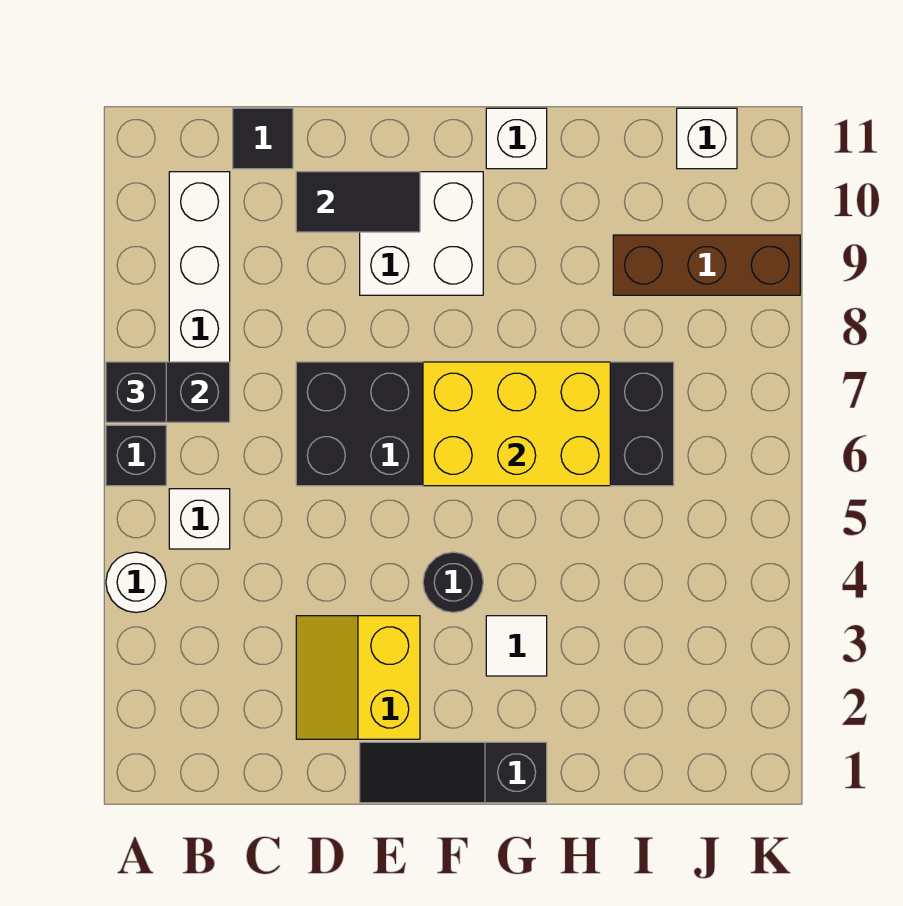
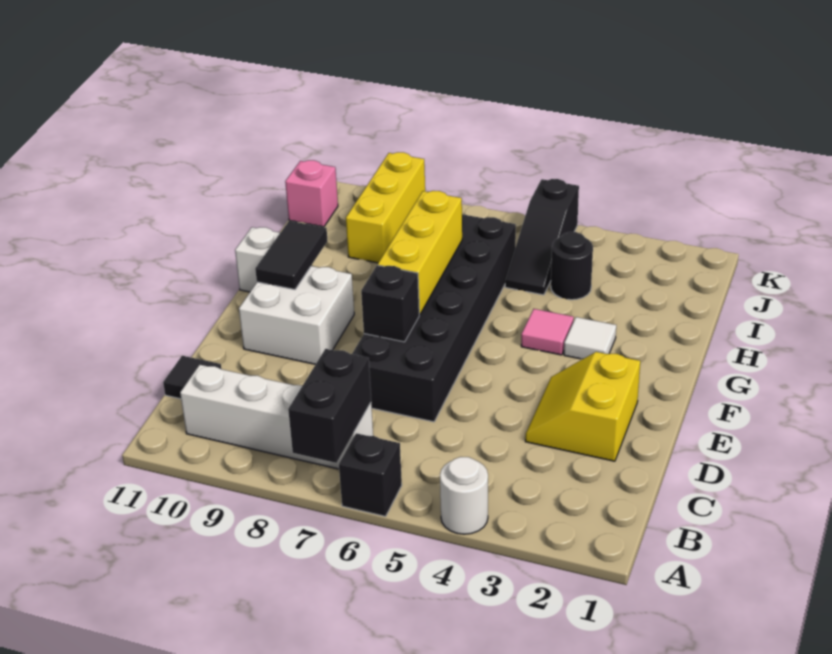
black 1x1 brick [106,362,166,422] -> black 1x1 brick moved to [361,265,419,342]
white 1x1 brick [169,489,230,549] -> none
yellow 2x2 slope [296,616,420,739] -> yellow 2x2 slope turned to [525,352,640,461]
black 1x2 tile [296,172,420,232] -> black 1x2 tile moved to [255,221,327,289]
black 1x3 slope [360,742,547,803] -> black 1x3 slope moved to [505,179,579,295]
black 1x1 round brick [423,552,483,612] -> black 1x1 round brick moved to [551,232,593,300]
yellow 2x3 brick [423,362,610,486] -> yellow 1x3 brick [378,191,462,315]
none -> pink 1x1 tile [521,309,574,355]
brown 1x3 brick [613,235,800,295] -> yellow 1x3 brick [346,152,425,263]
white 1x1 brick [677,108,737,169] -> pink 1x1 brick [285,160,338,227]

